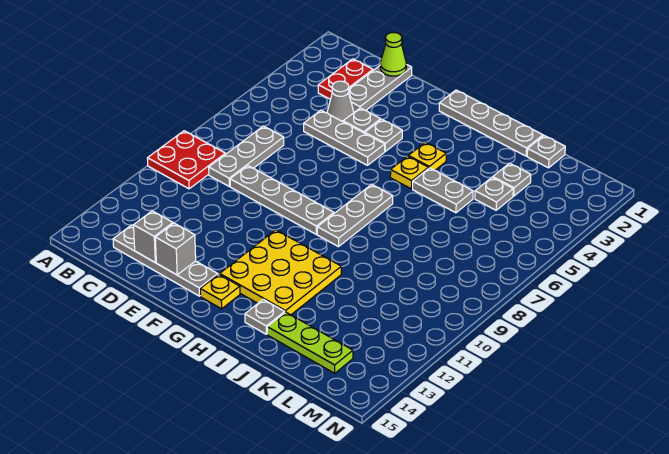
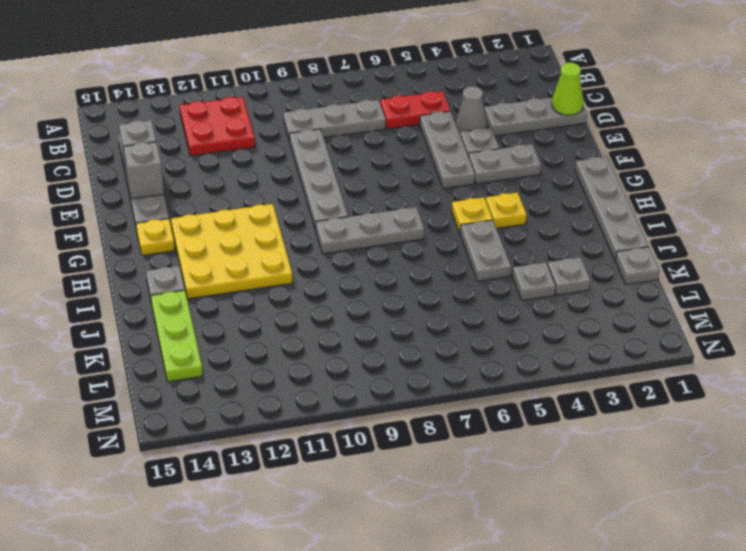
red 2x2 plate [147,131,225,189] -> red 2x2 plate moved to [180,97,255,156]
red 1x2 plate [318,59,373,99] -> red 1x2 plate moved to [380,91,450,129]
grey 1x1 plate [365,119,402,151] -> grey 1x2 plate [468,144,541,184]

